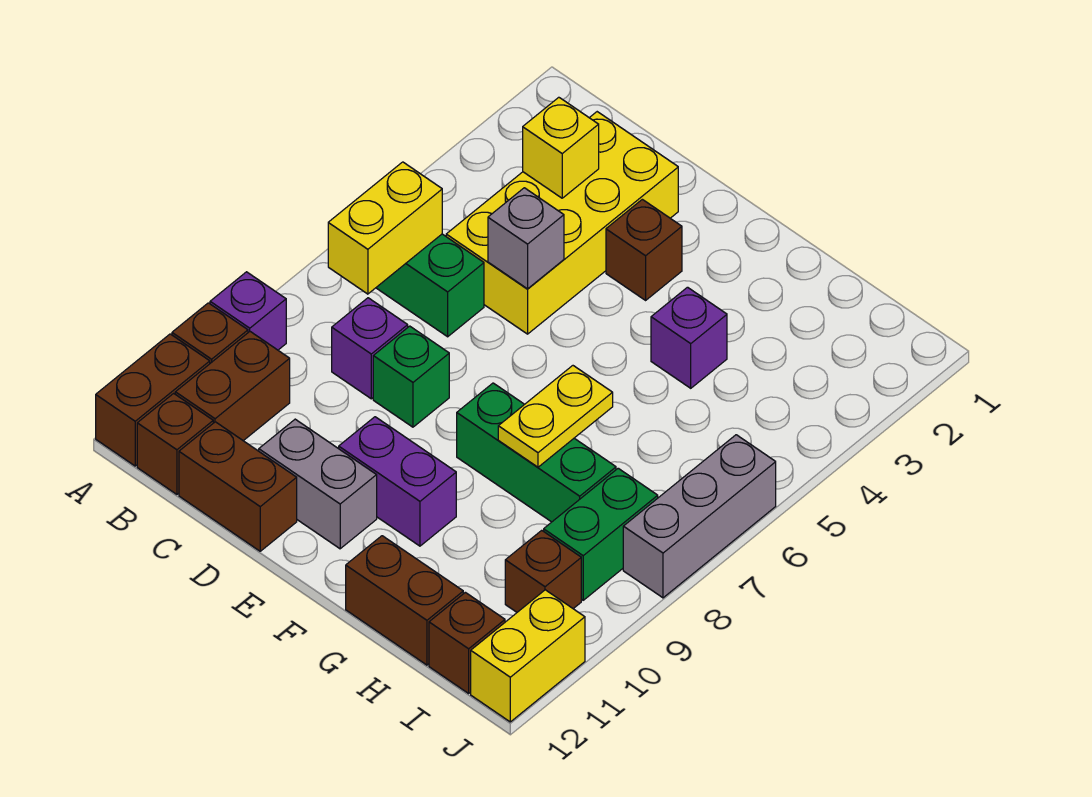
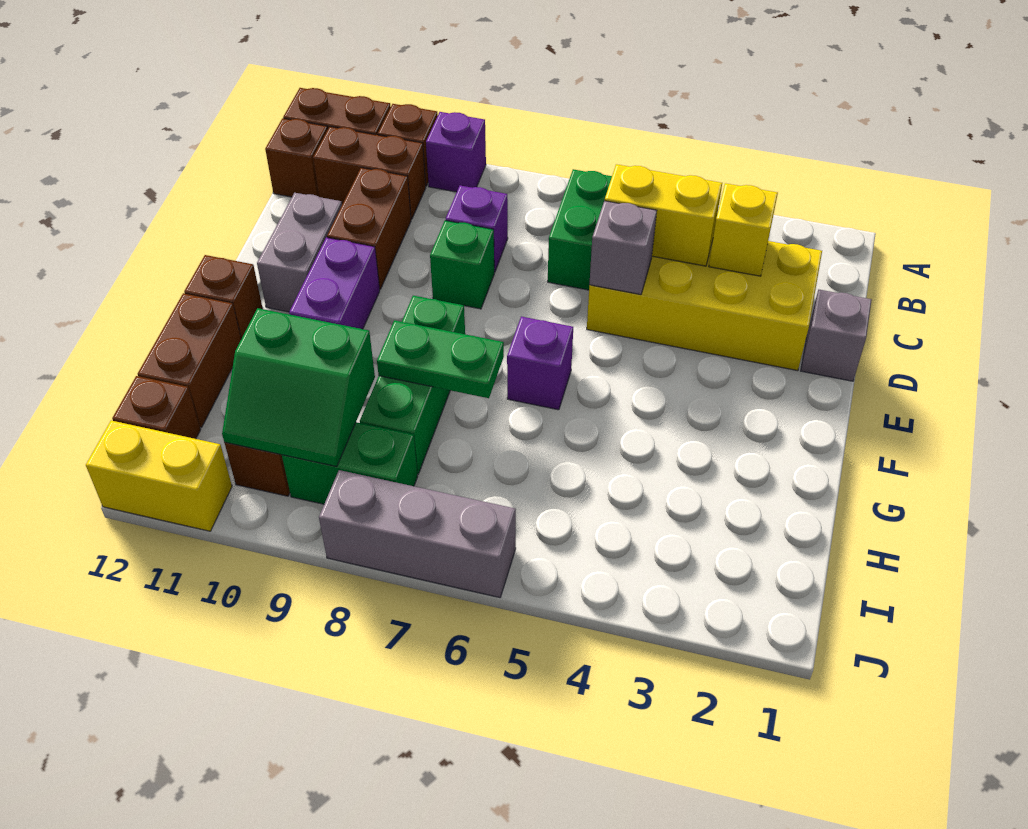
yellow 1x2 brick [328,162,442,294] -> yellow 1x2 brick moved to [605,164,722,266]
brown 1x2 brick [179,422,297,551] -> brown 1x2 brick moved to [327,168,411,289]
none -> grey 1x1 brick [801,290,872,381]
brown 1x1 brick [606,199,682,300] -> brown 1x1 brick moved to [184,255,263,339]
purple 1x1 brick [651,287,727,388] -> purple 1x1 brick moved to [507,317,573,410]
yellow 1x2 plate [498,366,613,467] -> green 1x2 plate [377,320,504,398]
none -> green 2x2 slope [222,308,375,467]

